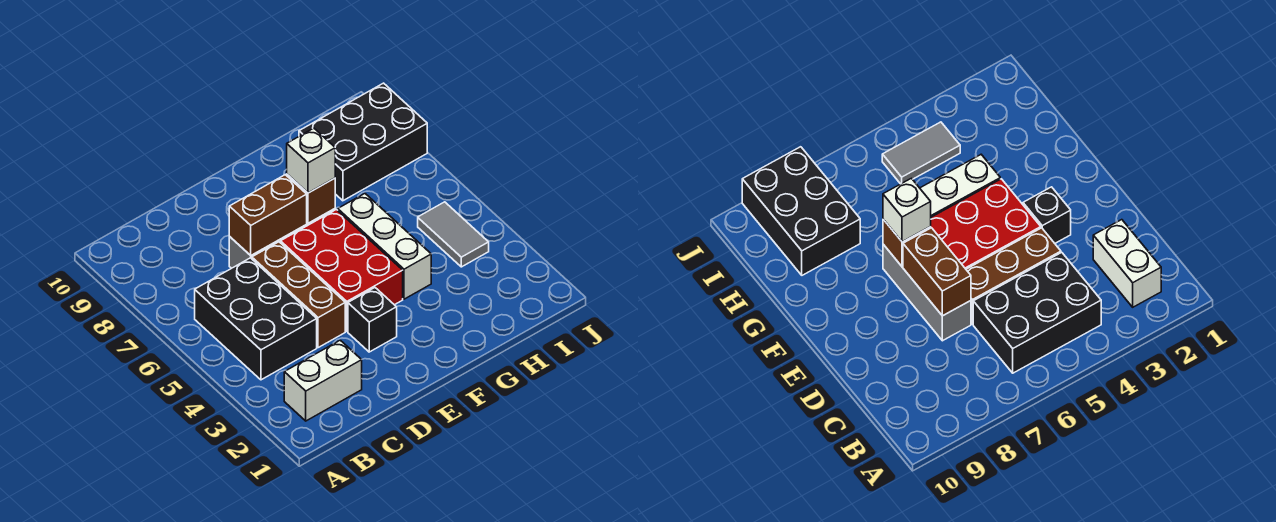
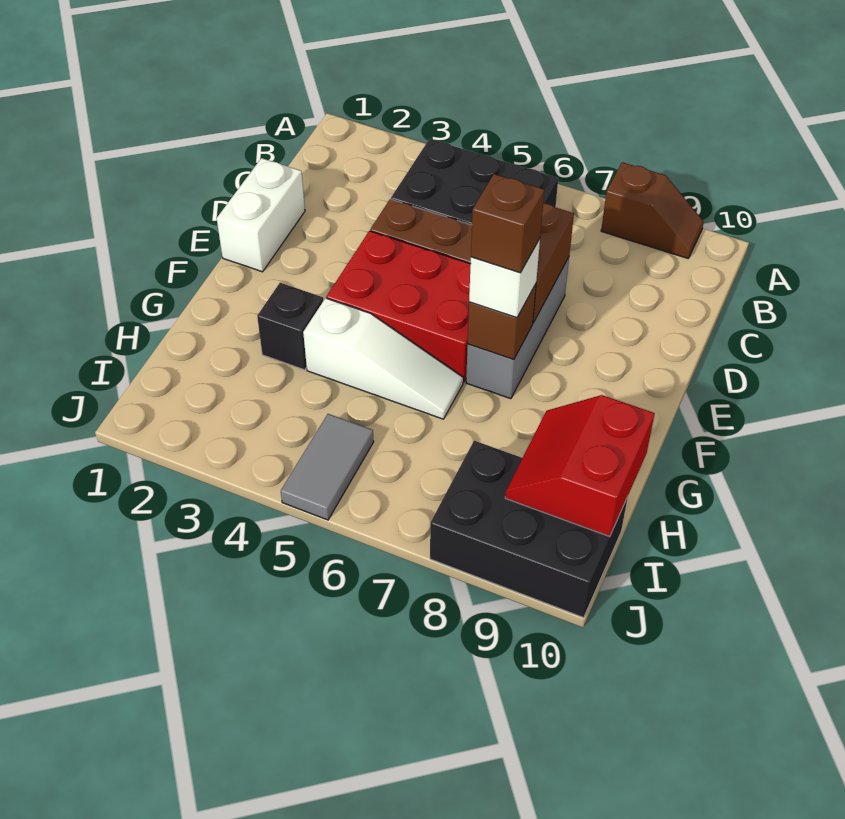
none -> brown 1x2 slope [601,162,704,258]
white 1x2 brick [284,340,362,421] -> white 1x2 brick moved to [217,158,305,272]
black 1x1 brick [348,288,397,352] -> black 1x1 brick moved to [257,283,323,370]
none -> brown 1x1 brick [471,174,544,273]
white 1x3 brick [338,194,431,299] -> white 1x3 slope [303,298,463,419]
black 2x3 brick [299,83,427,201] -> black 2x3 brick turned to [430,441,628,618]
none -> red 2x2 slope [505,395,655,537]
grey 1x2 tile [418,202,489,267] -> grey 1x2 tile turned to [281,414,374,520]

